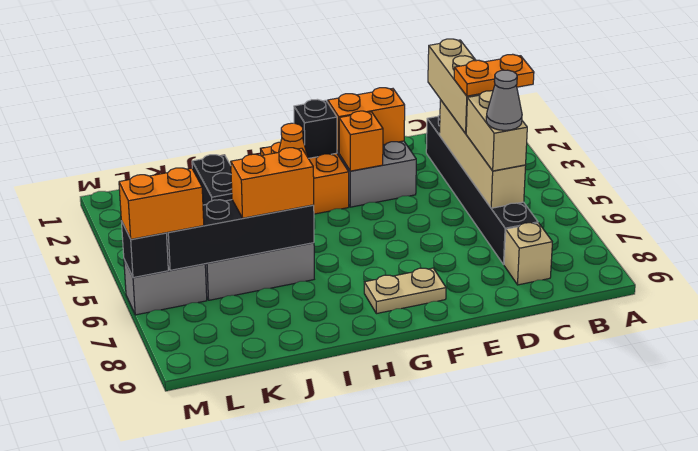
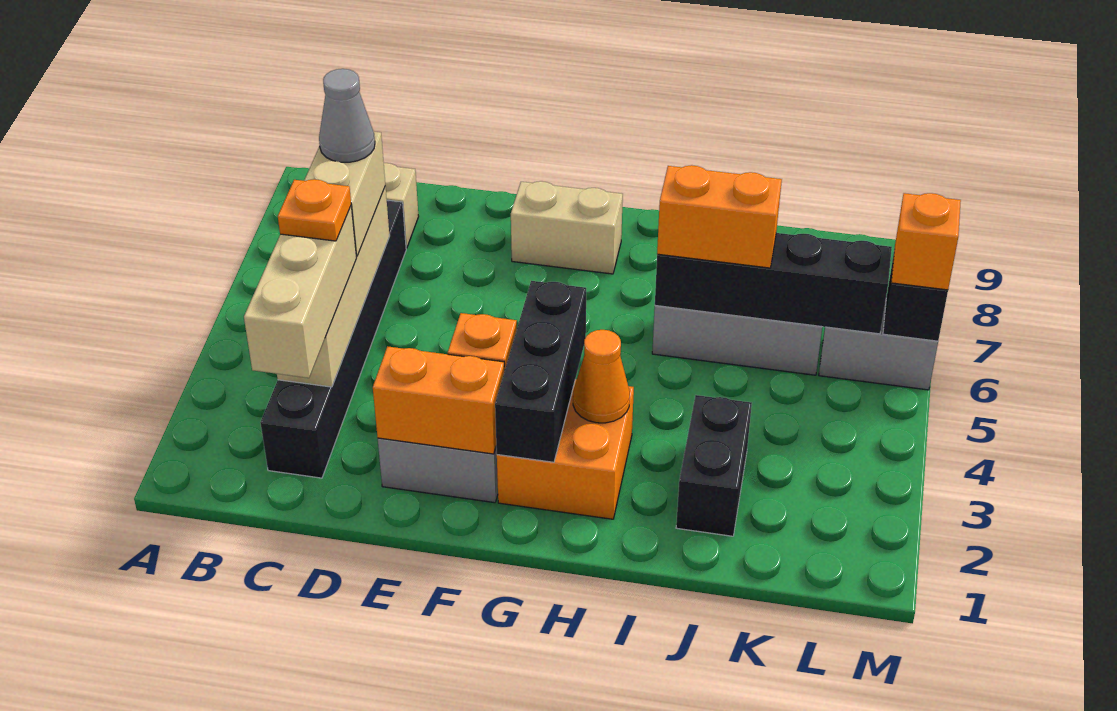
orange 1x2 plate [454,54,534,96] -> orange 1x1 plate [278,179,351,241]
tan 1x2 plate [364,268,446,314] -> tan 1x2 brick [511,181,623,274]
black 1x1 brick [294,99,337,158] -> black 1x3 brick [495,281,586,462]
orange 1x2 brick [119,168,204,239] -> orange 1x1 brick [891,193,961,290]

